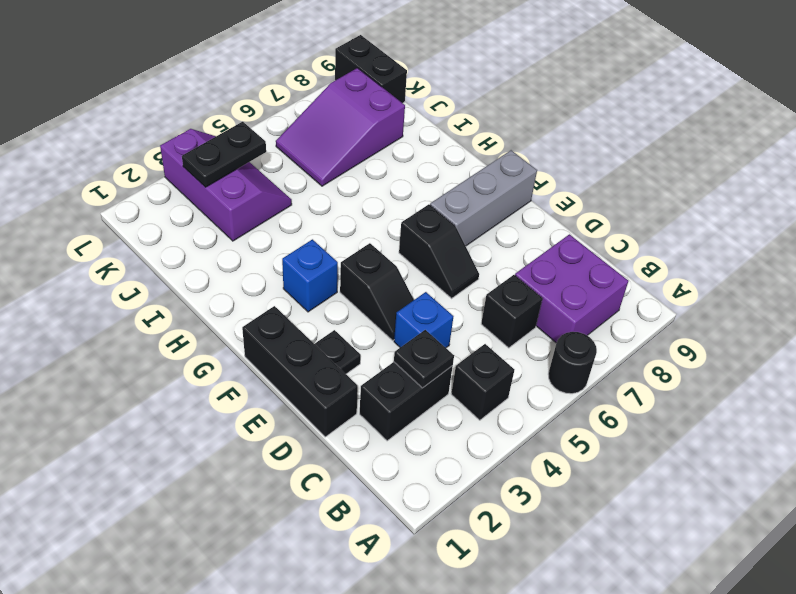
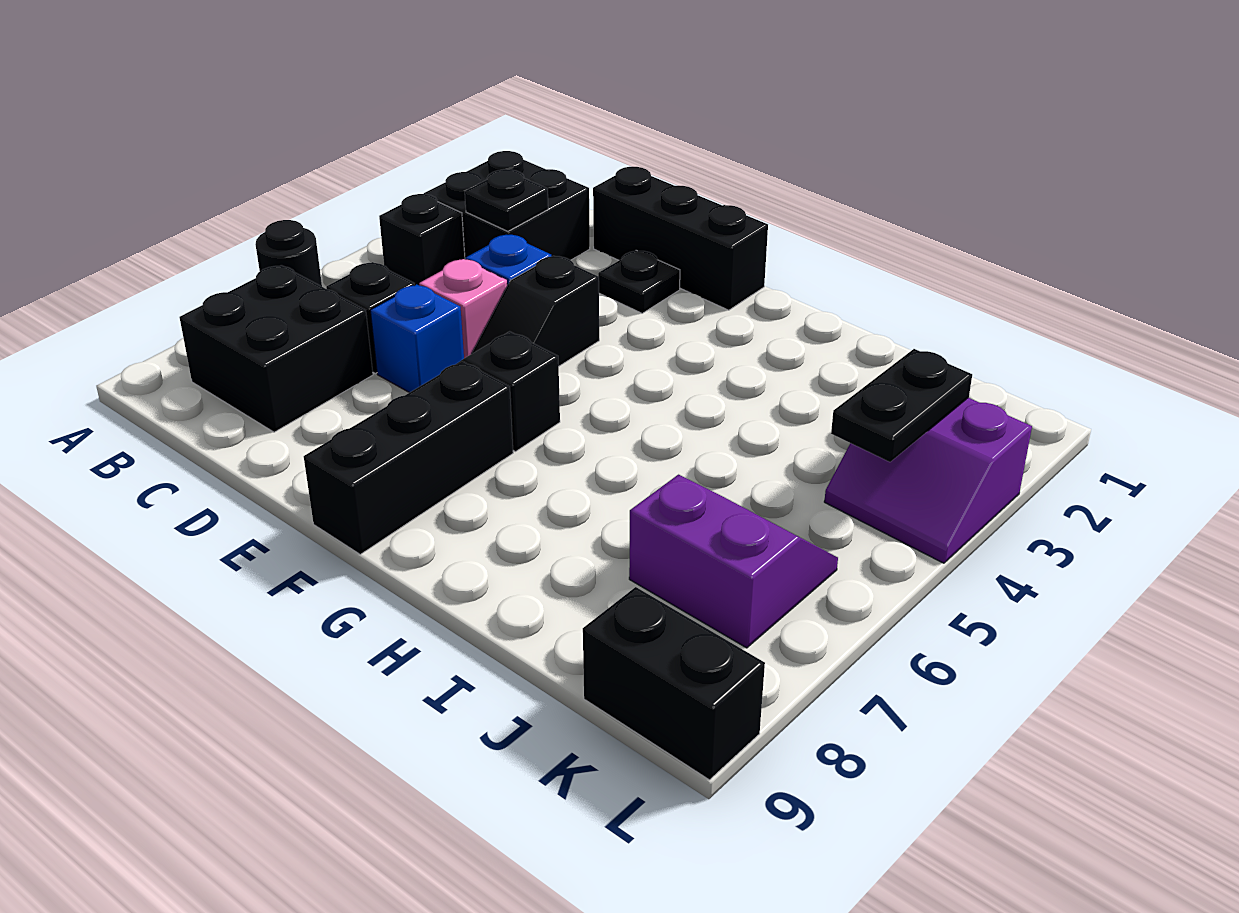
purple 2x2 brick [515,234,628,343] -> black 2x2 brick [179,265,373,432]
black 1x2 brick [360,362,453,441] -> black 2x2 brick [424,151,590,260]
none -> pink 1x1 brick [419,259,507,358]
black 1x2 slope [340,243,414,340] -> black 1x2 slope turned to [472,256,599,366]
grey 1x3 brick [430,150,537,246] -> black 1x3 brick [304,361,513,554]
blue 1x1 brick [282,239,338,312] -> blue 1x1 brick moved to [370,284,464,393]
purple 2x3 slope [160,129,292,241] -> purple 2x2 slope [824,398,1032,563]
purple 2x3 slope [276,68,405,186] -> purple 2x2 slope [629,475,838,648]

